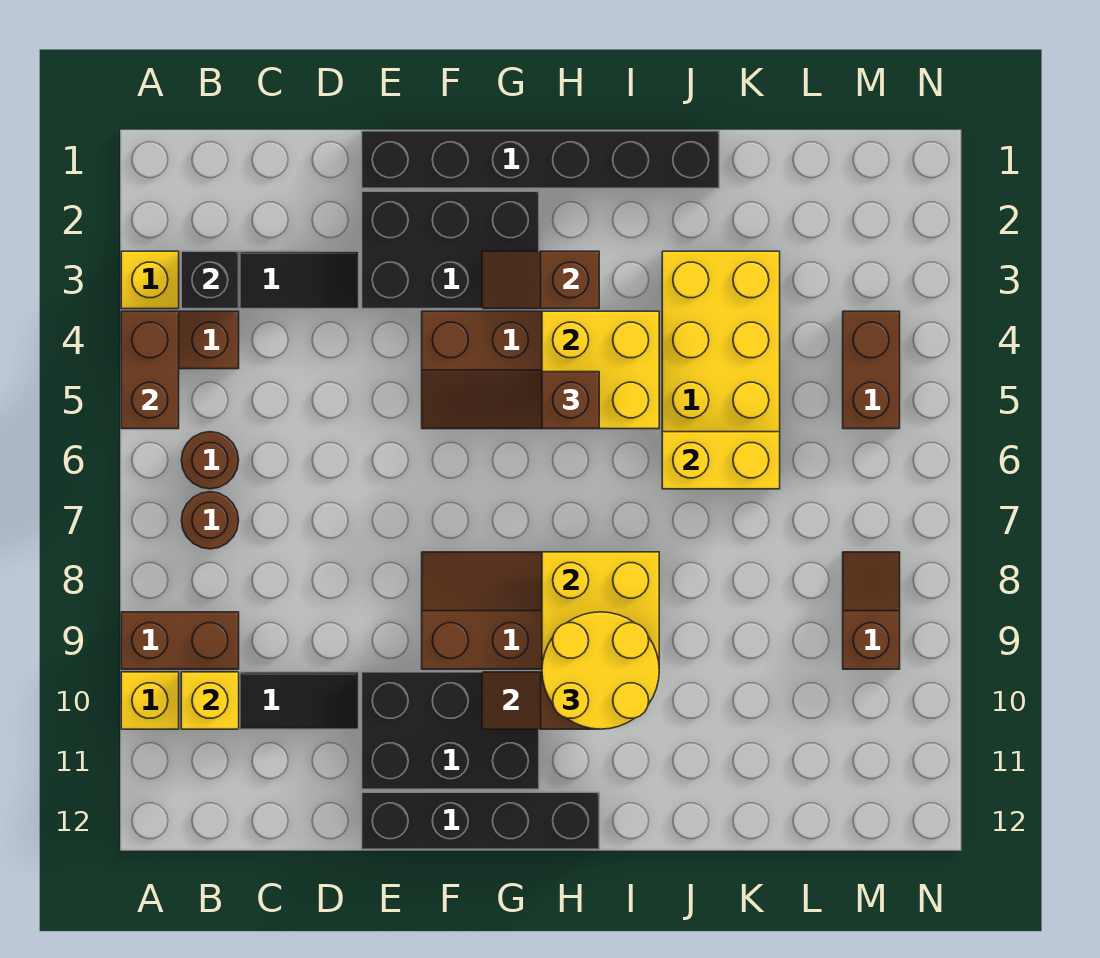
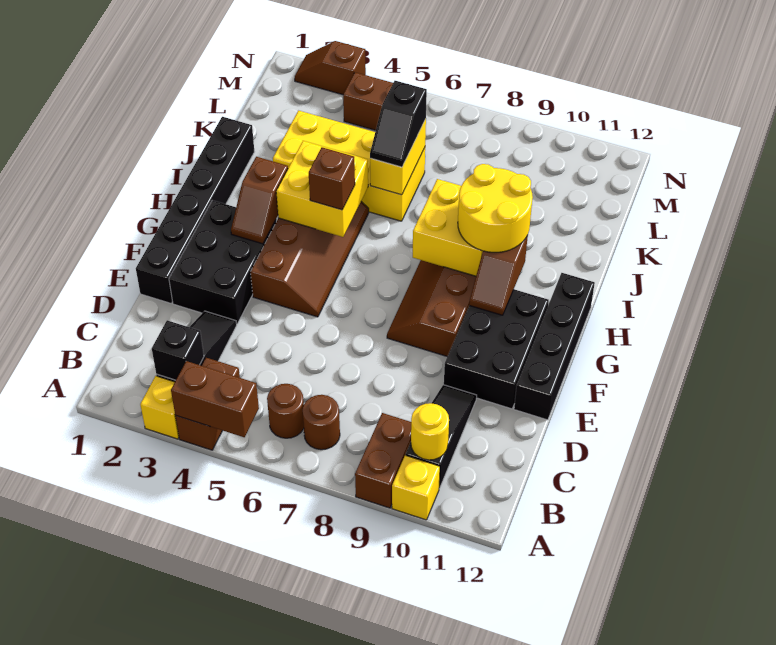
yellow 1x1 brick [181,672,239,729] -> yellow 1x1 round brick [411,403,449,460]
none -> black 1x2 slope [370,81,427,167]
brown 1x2 slope [843,552,900,669] -> brown 1x2 slope moved to [295,41,366,95]

